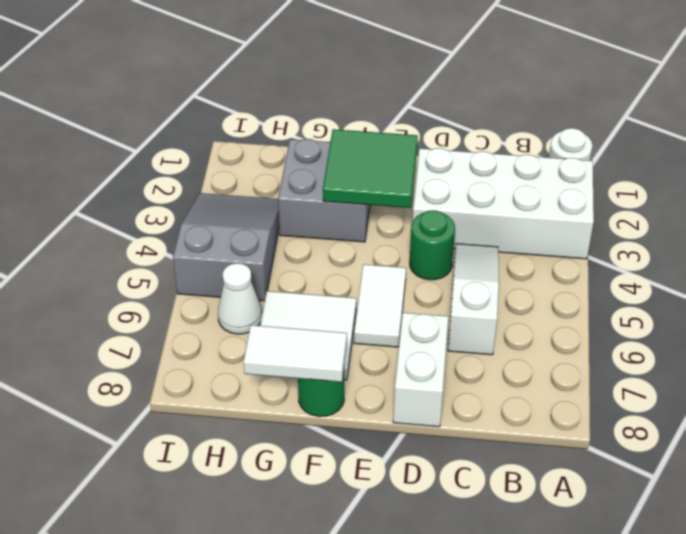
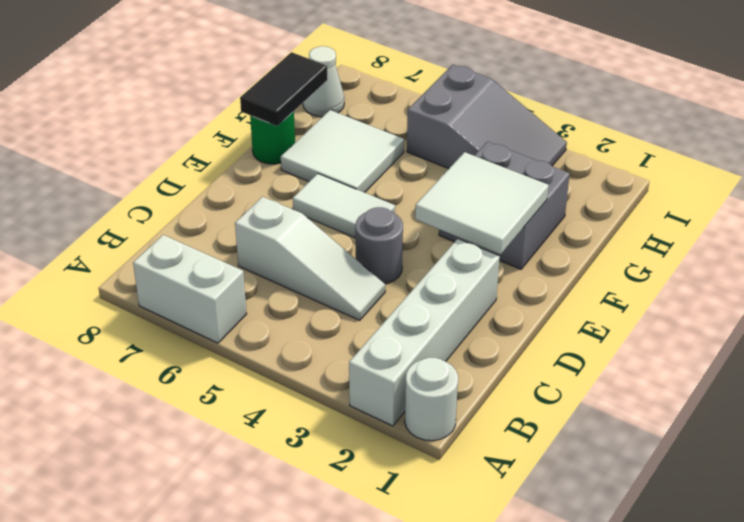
white 2x4 brick [412,148,594,259] -> white 1x4 brick [349,239,499,426]
green 1x1 round brick [410,210,455,280] -> grey 1x1 round brick [355,207,403,284]
white 1x2 brick [393,312,448,427] -> white 1x2 brick moved to [133,235,246,343]
green 2x2 tile [323,129,418,208] -> white 2x2 tile [415,152,549,254]
white 1x2 tile [243,325,347,382] -> black 1x2 tile [240,52,327,126]
white 1x1 cone [218,263,262,334] -> white 1x1 cone moved to [303,46,344,117]

